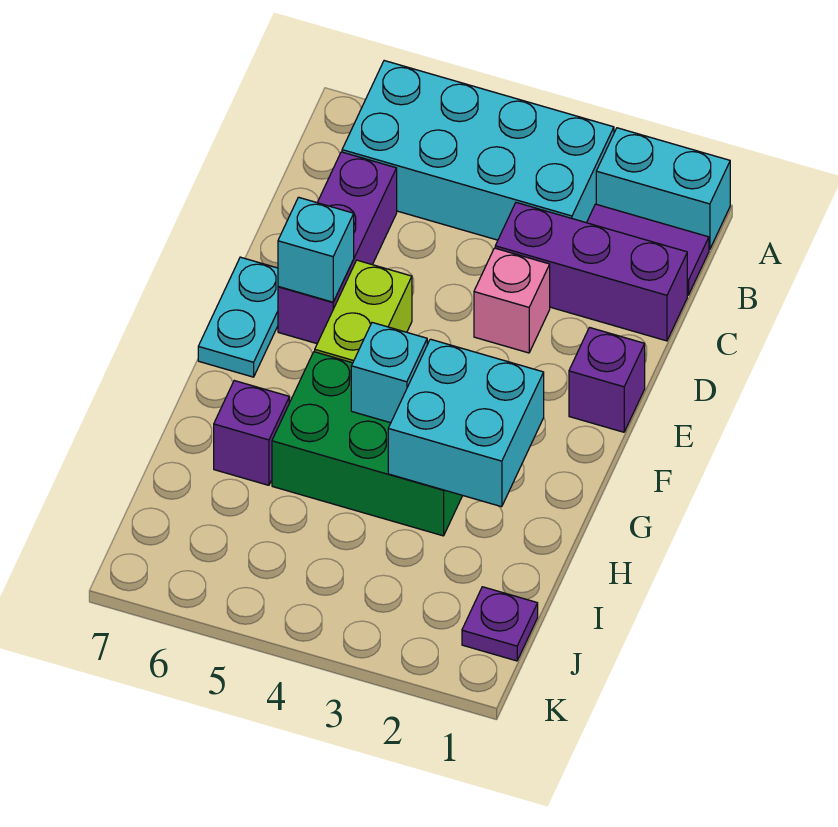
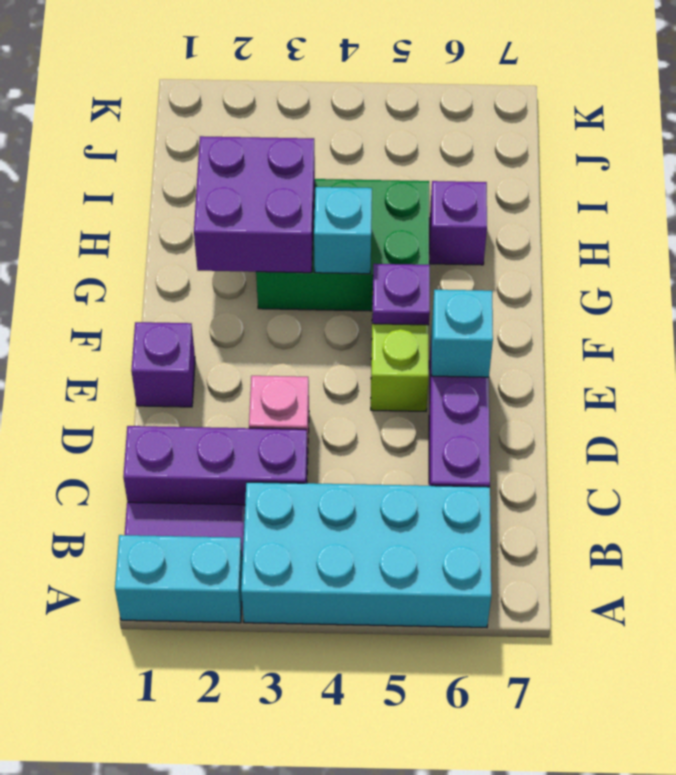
cyan 1x2 plate [198,257,278,377] -> none
cyan 2x2 brick [388,339,544,507] -> purple 2x2 brick [194,136,315,273]
purple 1x1 plate [462,587,538,661] -> purple 1x1 plate moved to [372,264,430,325]

